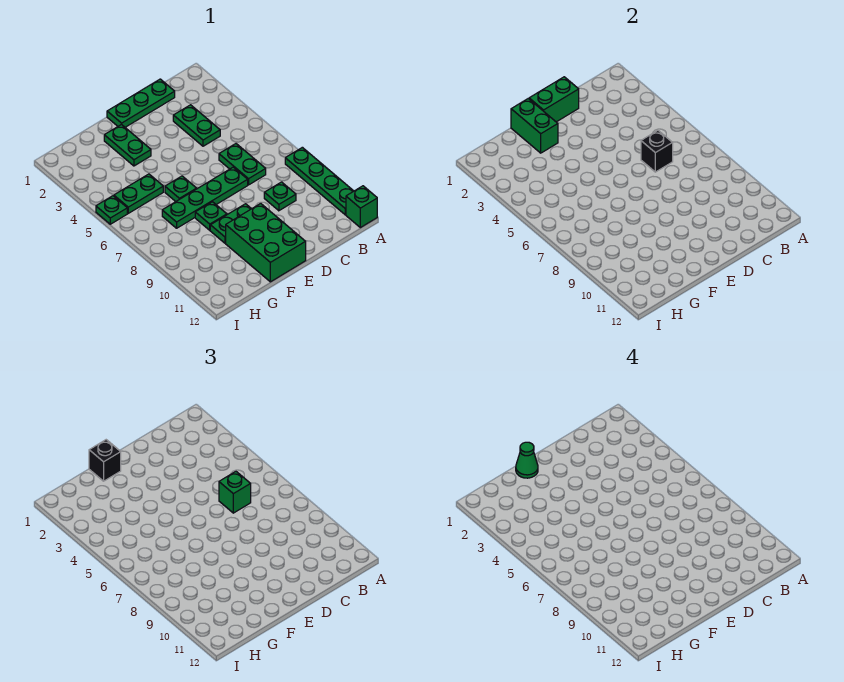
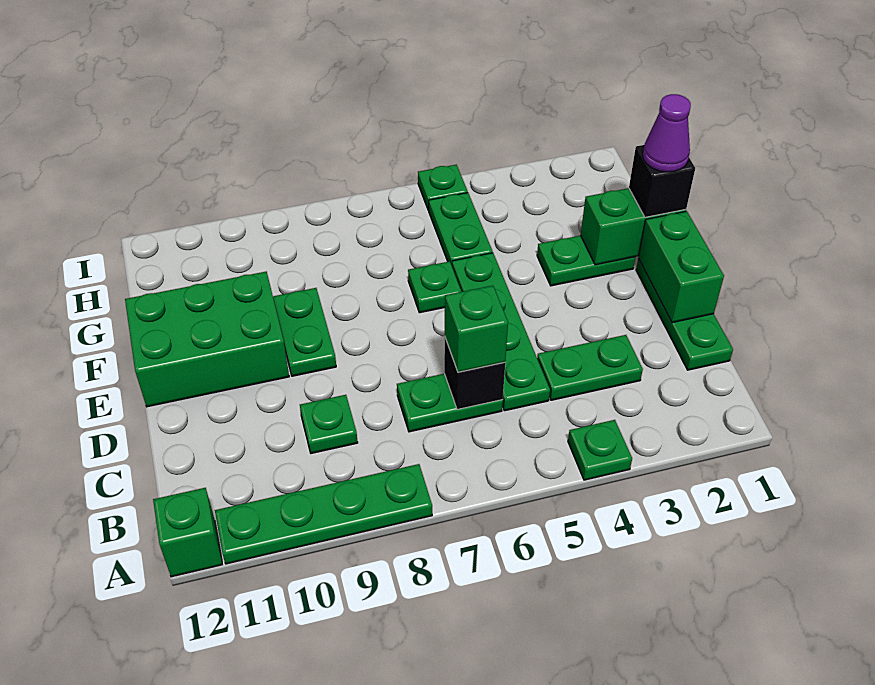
green 1x4 plate [162,167,248,228] -> green 1x4 plate moved to [452,253,550,411]
green 1x1 cone [516,442,538,478] -> purple 1x1 cone [643,94,691,172]
green 1x1 plate [195,202,227,230] -> green 1x1 plate moved to [568,420,632,480]

